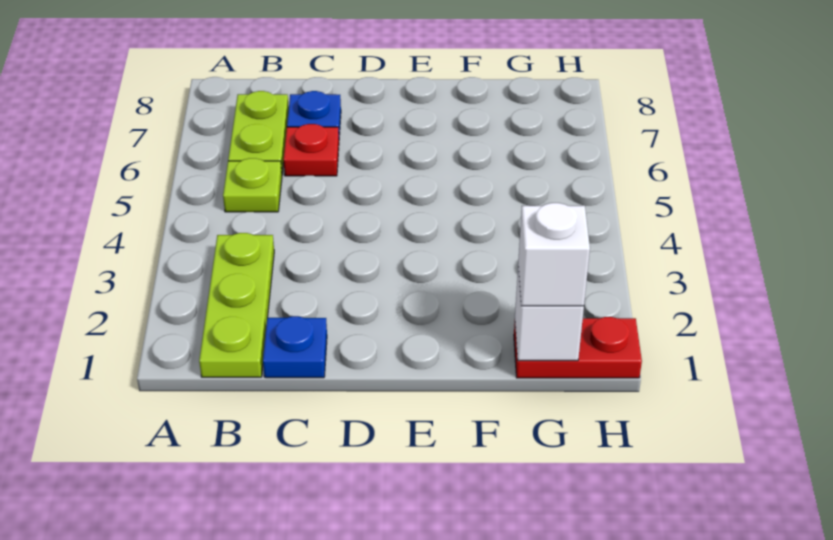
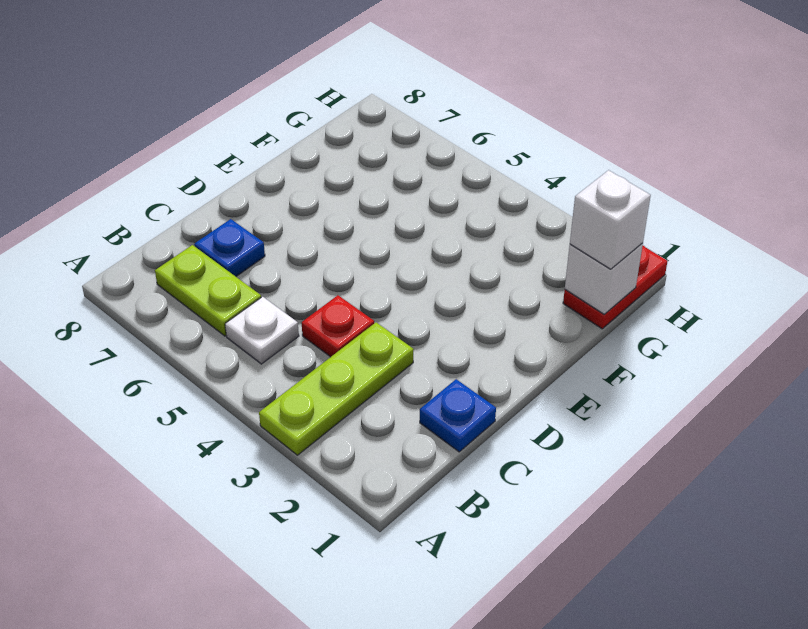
lime 1x3 plate [199,233,274,377] -> lime 1x3 plate turned to [259,322,414,455]
lime 1x1 plate [223,158,282,212] -> white 1x1 plate [225,297,299,364]
red 1x1 plate [284,124,339,176] -> red 1x1 plate moved to [302,295,374,357]

